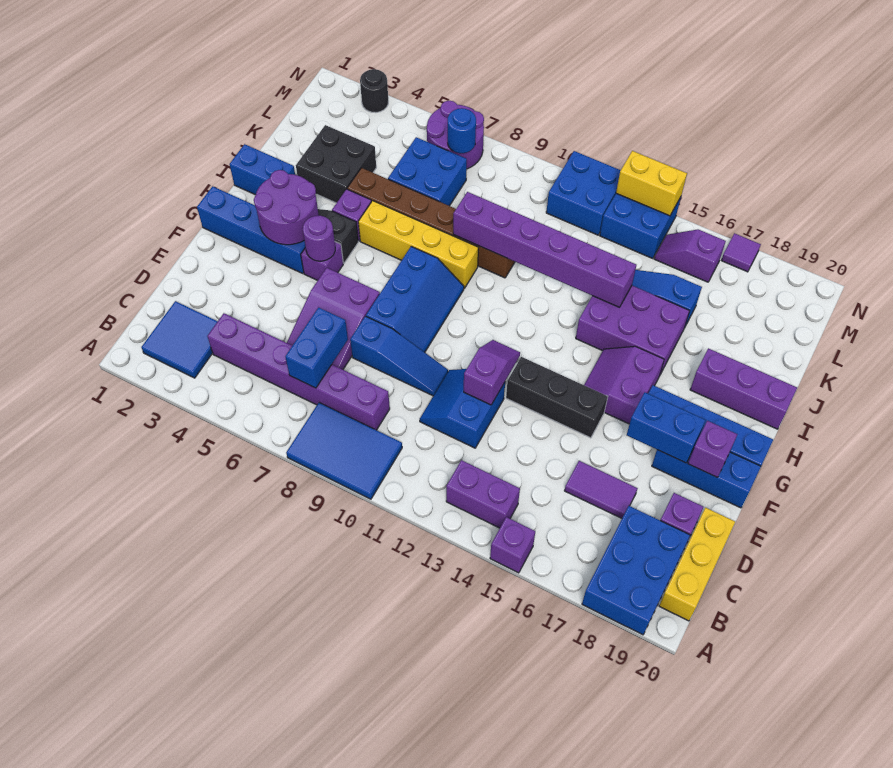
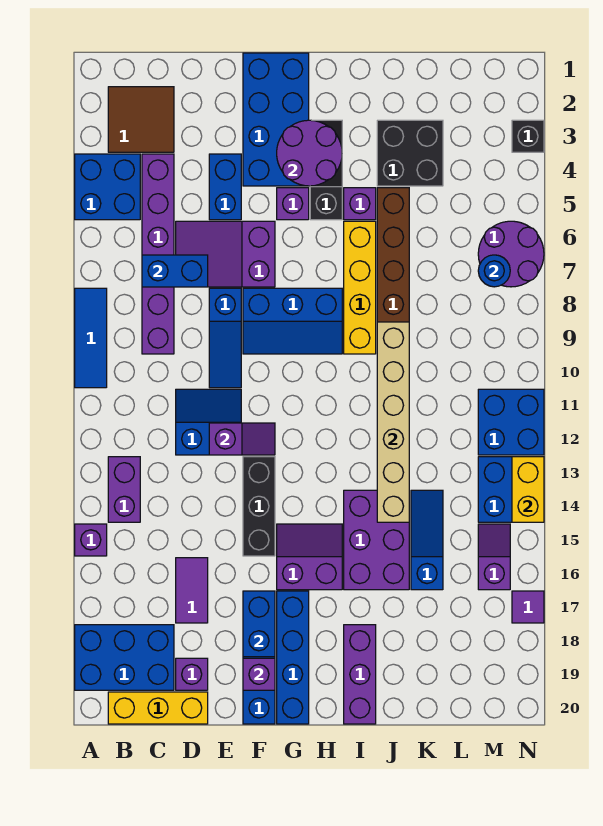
blue 2x3 tile [286,403,402,499] -> blue 1x3 tile [75,288,107,388]
blue 2x2 tile [142,301,218,378] -> brown 2x2 tile [108,87,174,152]
blue 1x4 brick [197,186,306,274] -> blue 2x4 brick [243,53,309,186]
purple 1x1 round brick [303,216,335,261] -> none
blue 1x2 brick [230,144,295,195] -> blue 1x2 brick moved to [209,154,241,220]
purple 1x6 brick [453,192,636,307] -> tan 1x6 brick [377,322,409,522]
blue 2x2 brick [388,137,467,206] -> blue 2x2 brick moved to [75,154,140,220]
black 1x1 round brick [360,69,388,113] -> black 1x1 brick [512,120,544,152]

